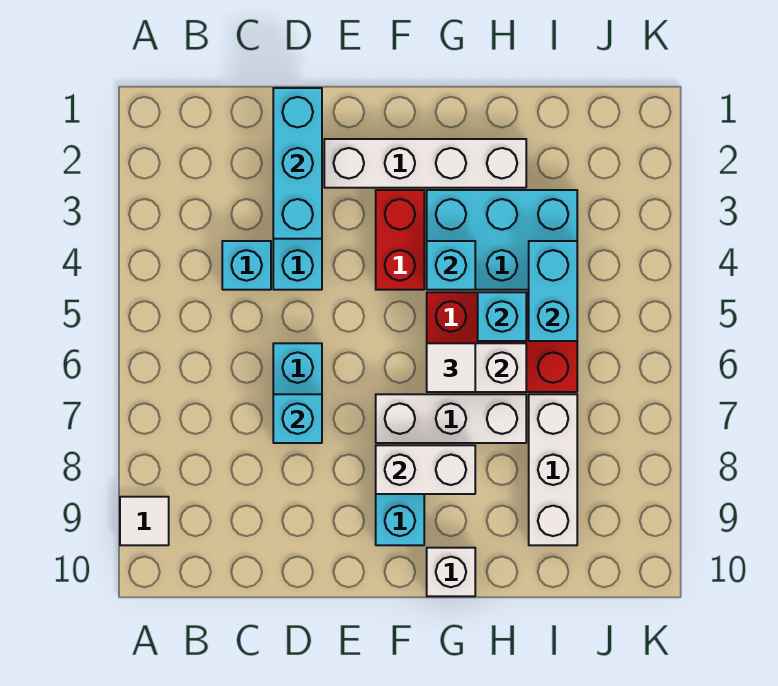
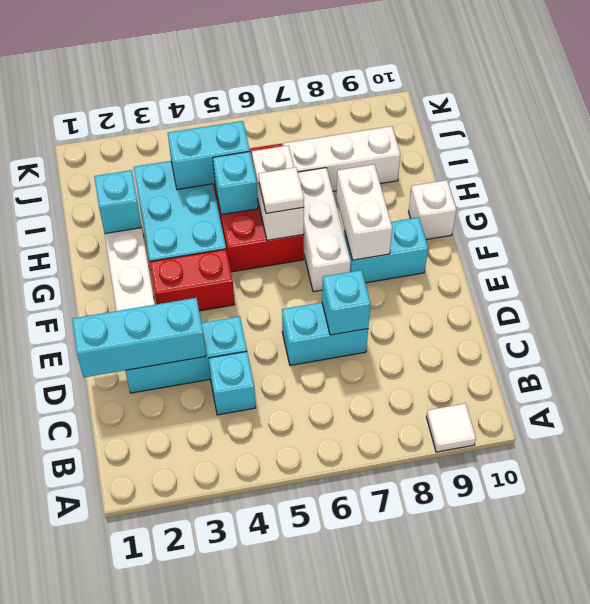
cyan 1x1 brick [427,241,475,290] -> cyan 1x1 brick moved to [94,170,142,233]

